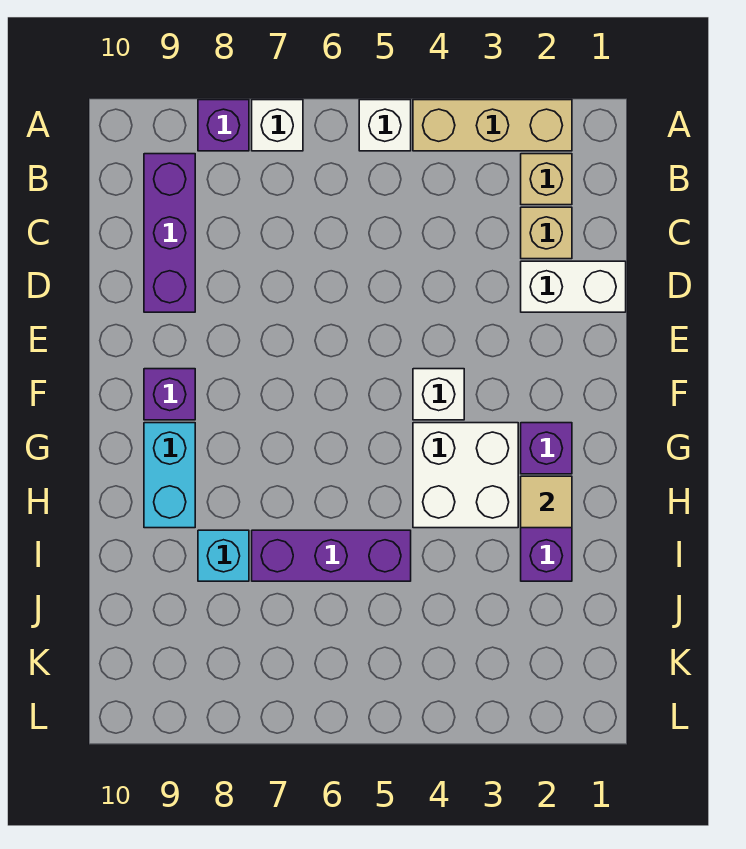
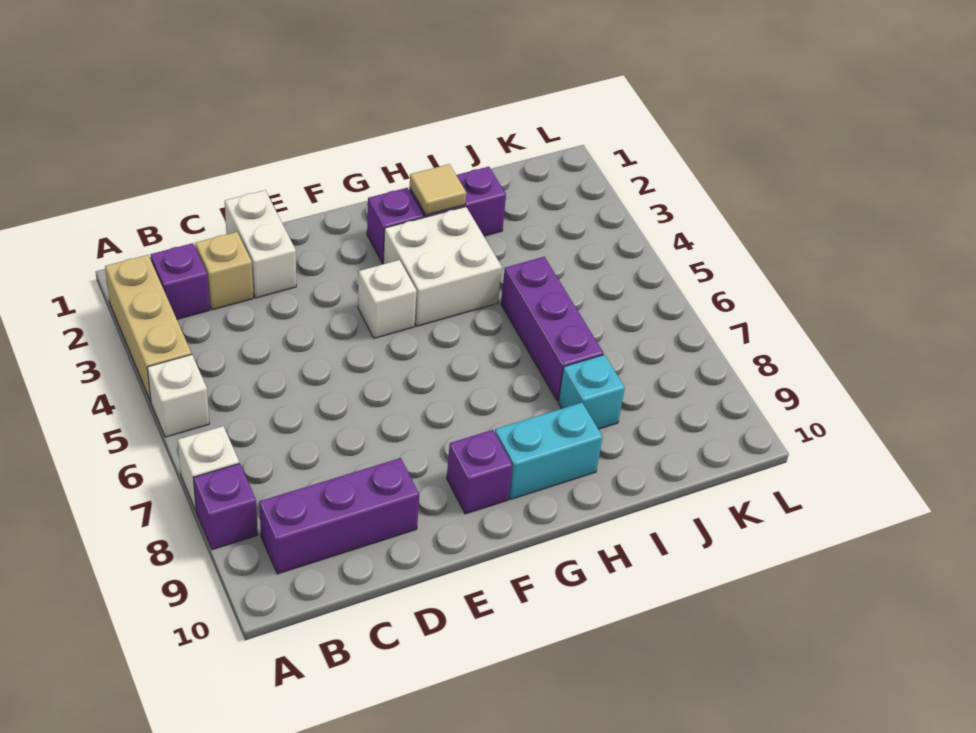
tan 1x1 brick [521,154,572,205] -> purple 1x1 brick [150,243,210,319]

